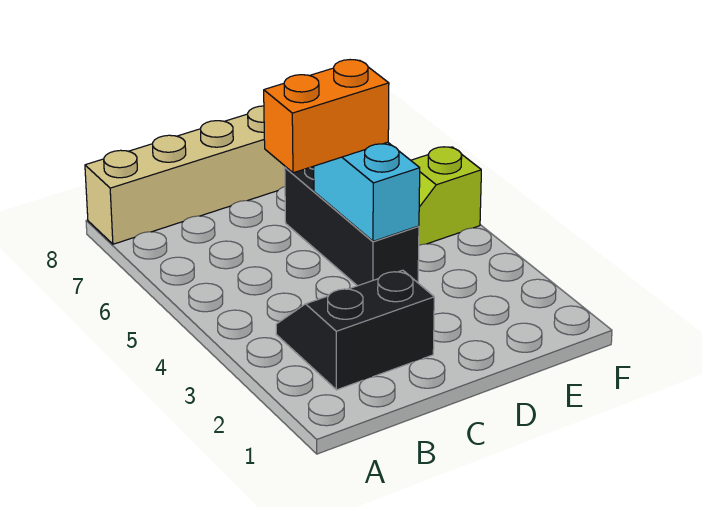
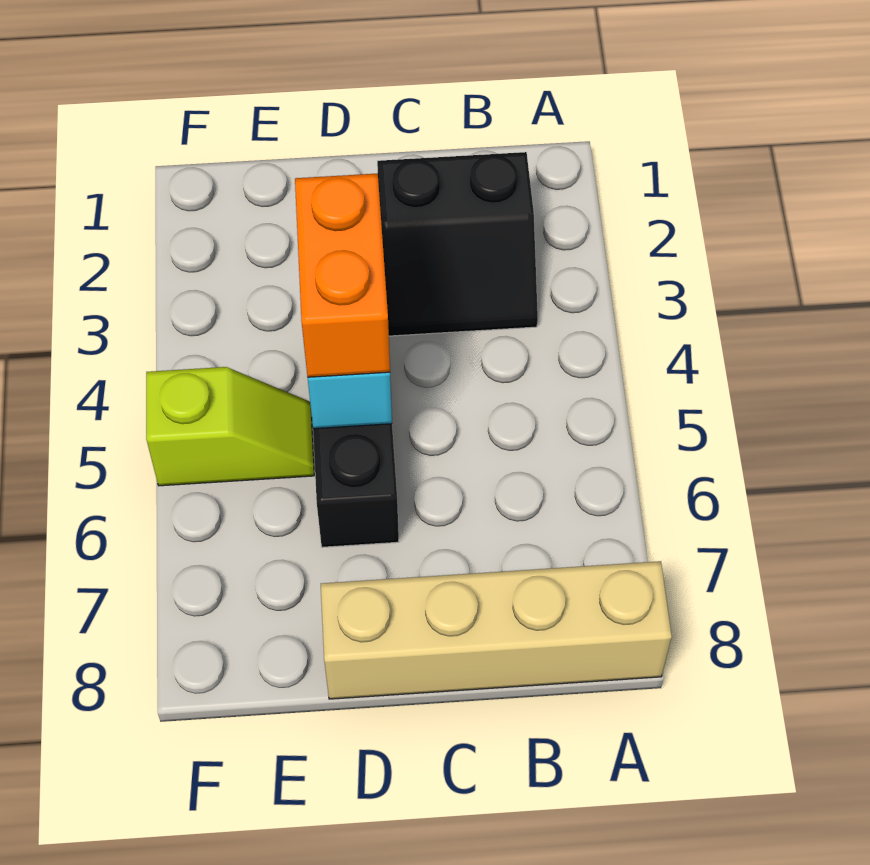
orange 1x2 brick [264,60,389,173] -> orange 1x2 brick turned to [295,173,390,377]

